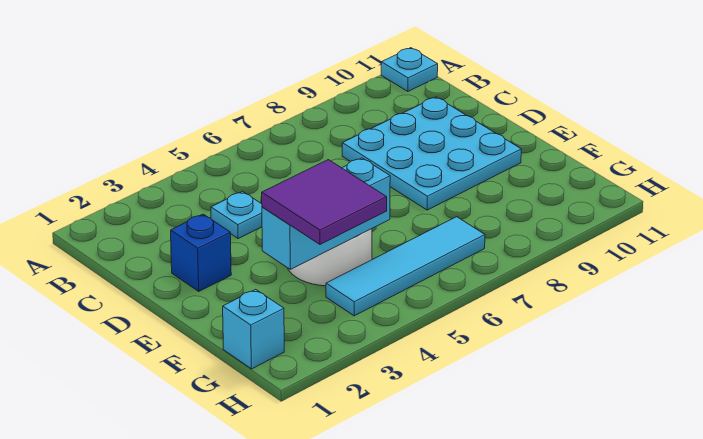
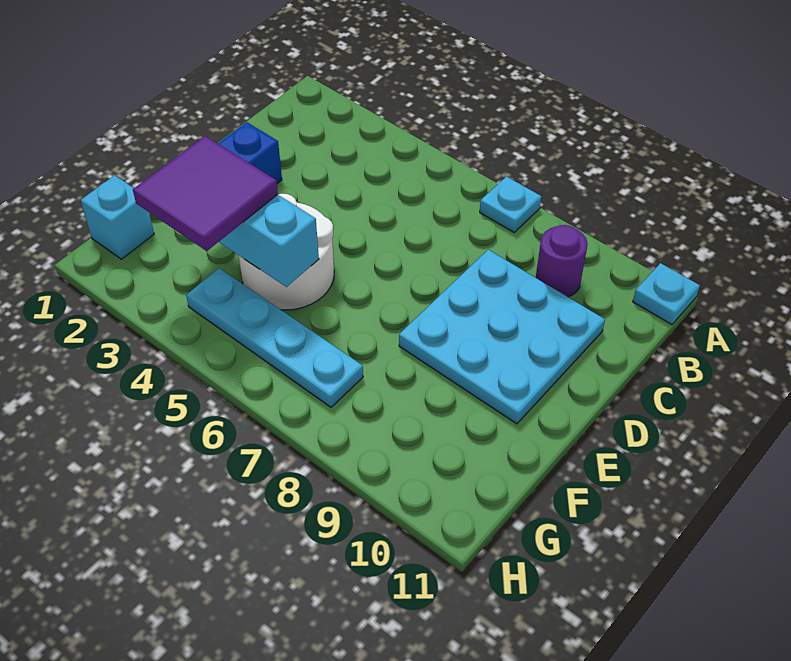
none -> purple 1x1 round brick [536,225,588,297]
cyan 1x1 plate [211,191,262,239] -> cyan 1x1 plate moved to [480,177,541,232]
cyan 1x4 tile [326,217,485,316] -> cyan 1x4 plate [186,268,363,407]

